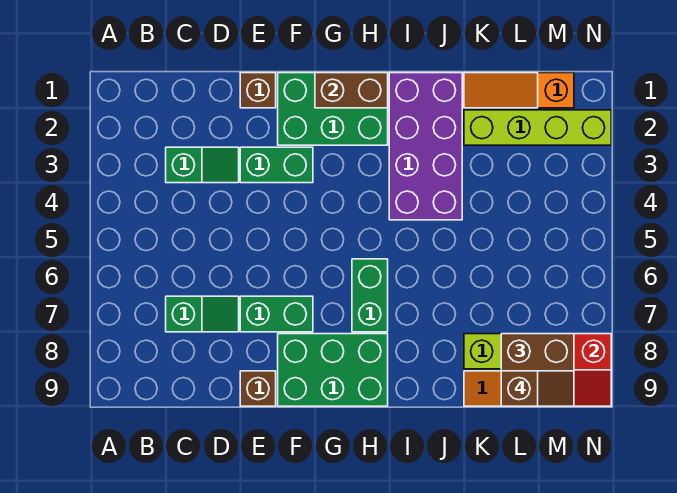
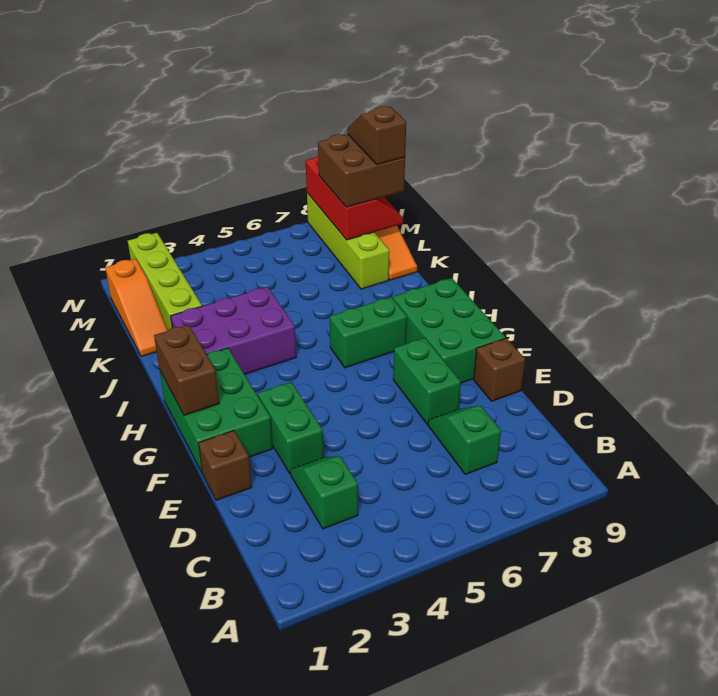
purple 2x4 brick [389,73,462,220] -> purple 2x3 brick [171,287,296,374]

